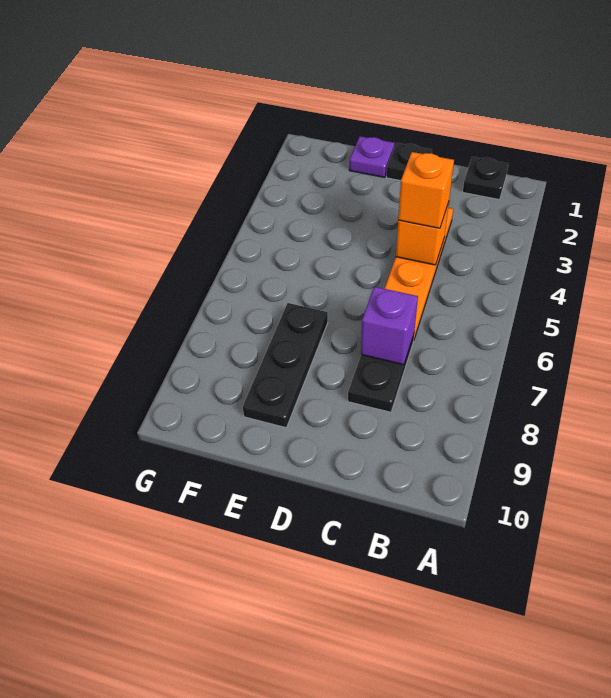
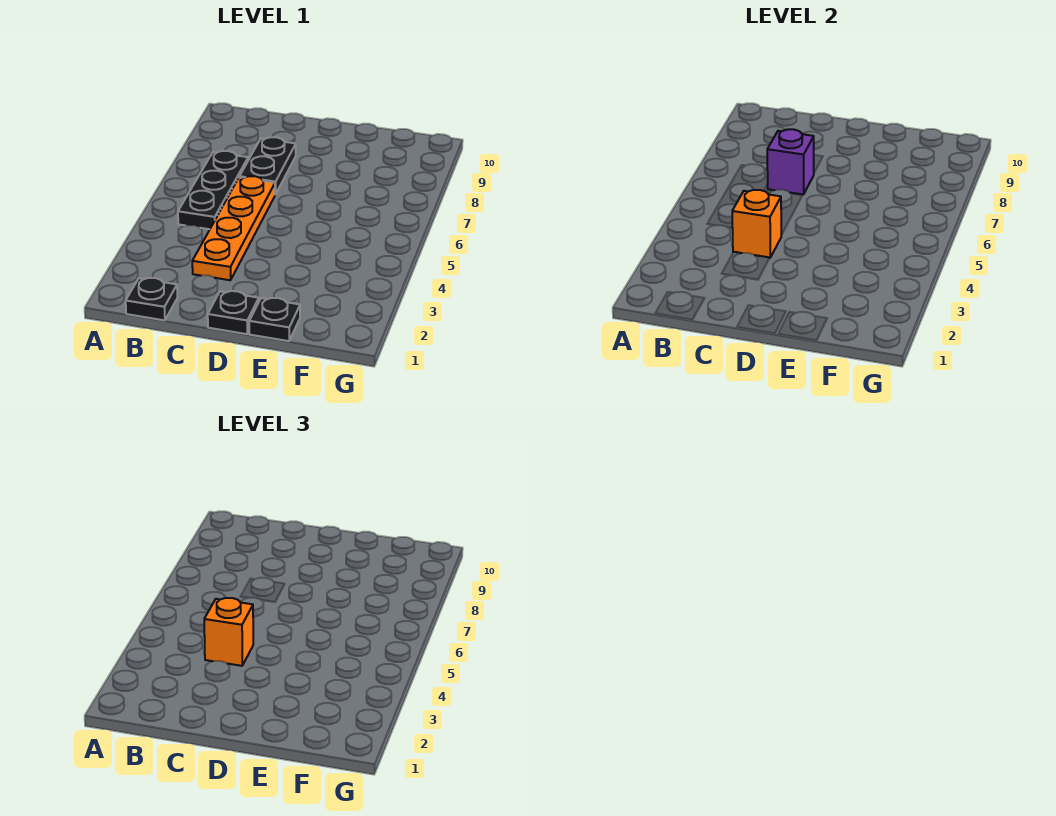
purple 1x1 plate [349,136,395,177] -> black 1x1 plate [249,298,300,341]
black 1x3 plate [243,303,328,428] -> black 1x3 plate moved to [178,151,248,229]

